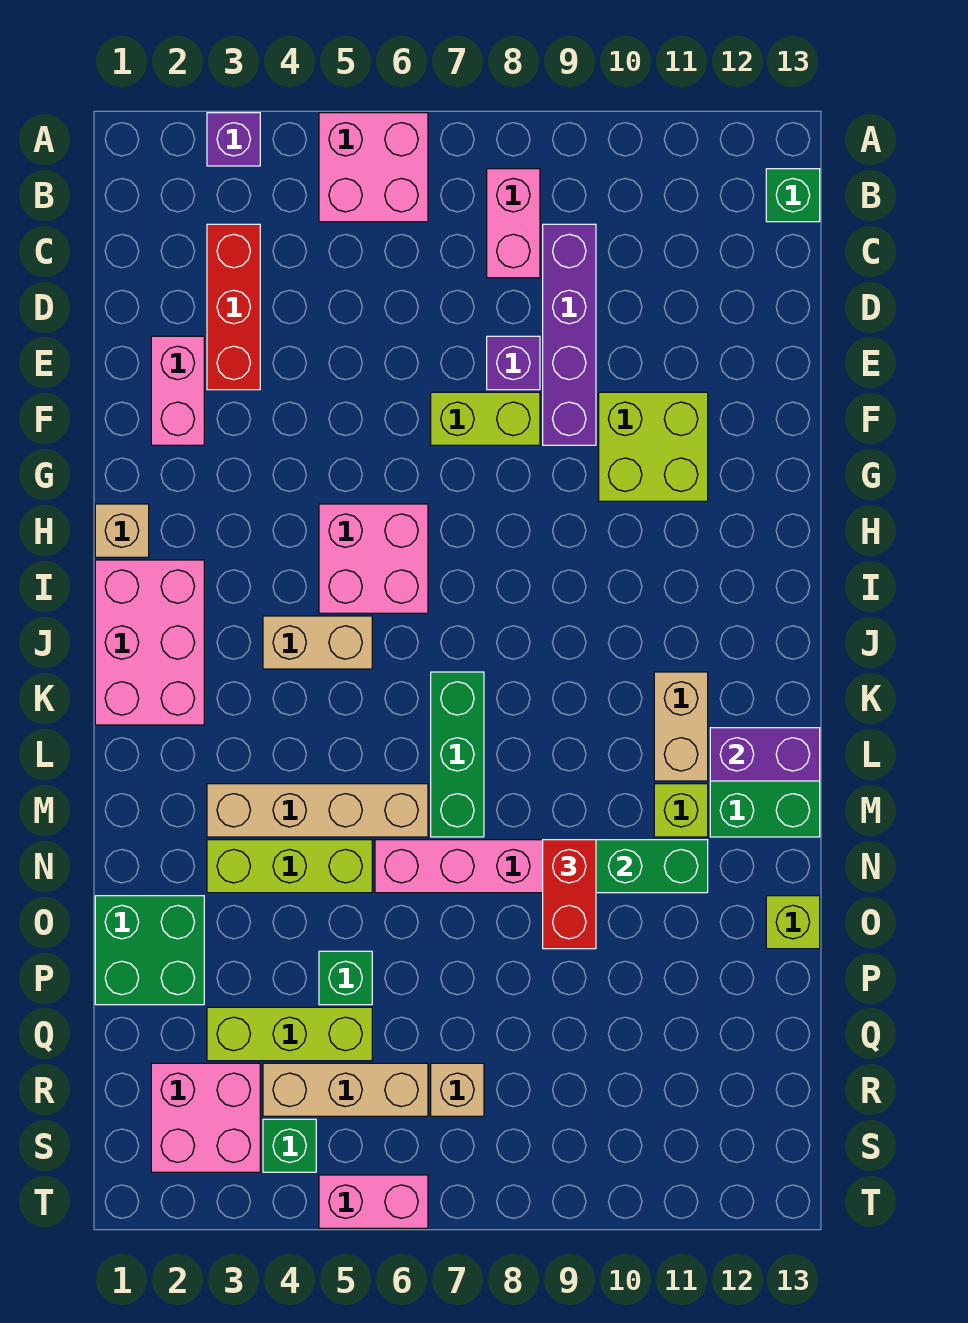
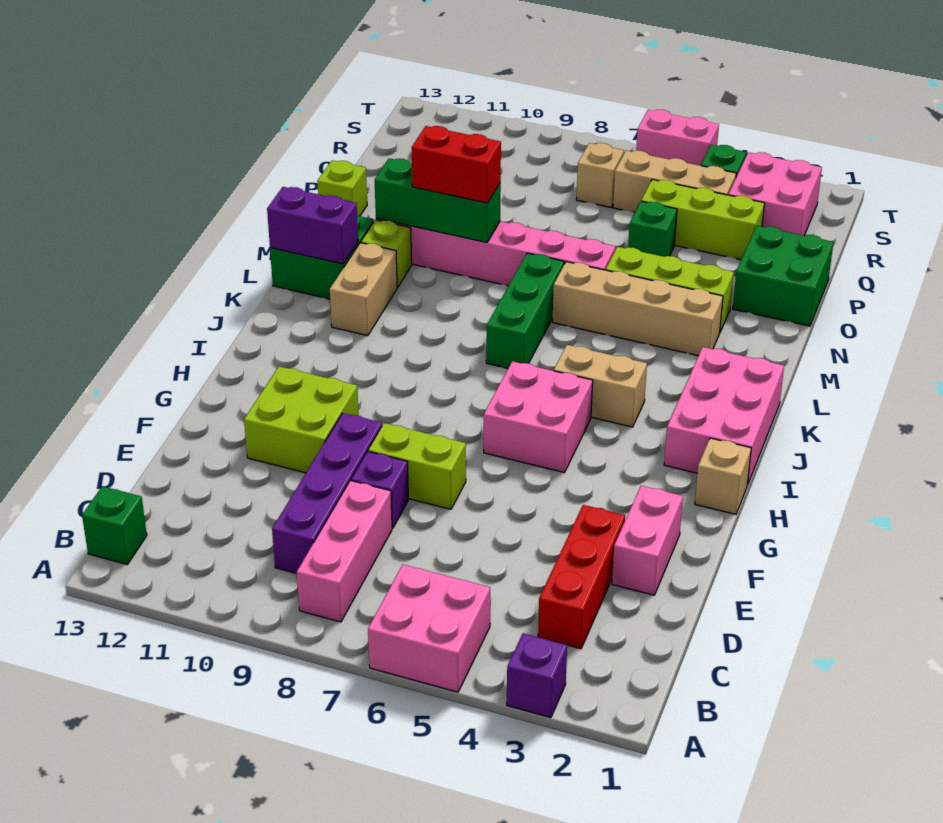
pink 1x2 brick [487,169,540,278] -> pink 1x3 brick [297,481,392,622]
red 1x2 brick [543,840,596,949] -> red 1x2 brick turned to [412,126,501,203]

